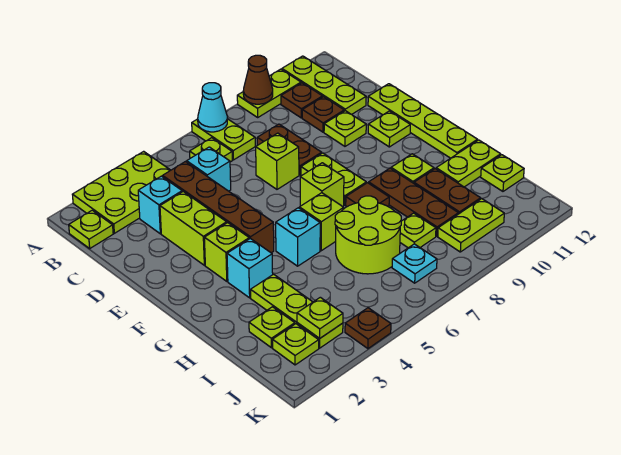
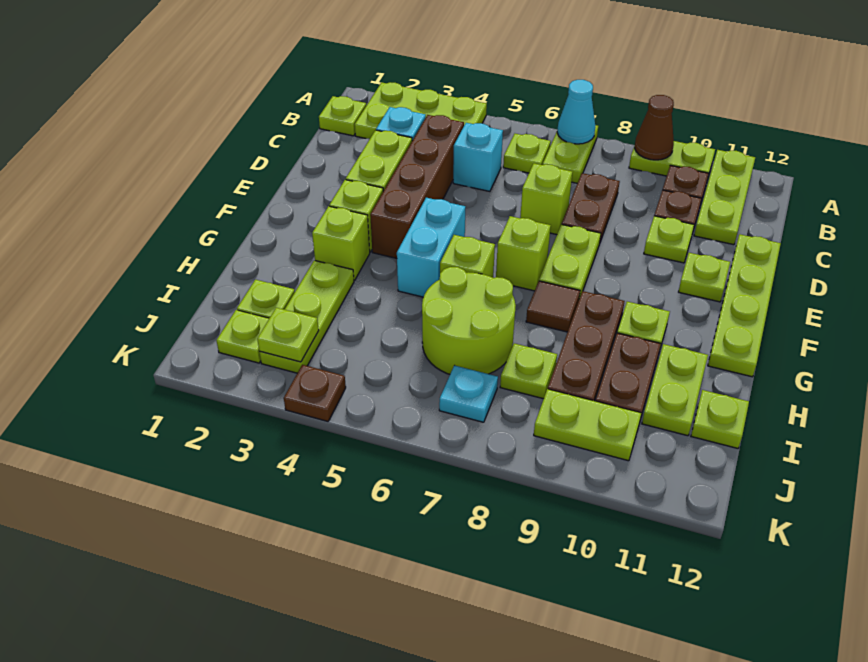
cyan 1x1 brick [227,238,273,298] -> lime 1x1 brick [312,206,370,280]
cyan 1x1 brick [276,208,320,266] -> cyan 1x2 brick [397,198,466,297]
lime 1x2 plate [436,140,501,187] -> lime 1x2 plate turned to [642,344,708,436]

